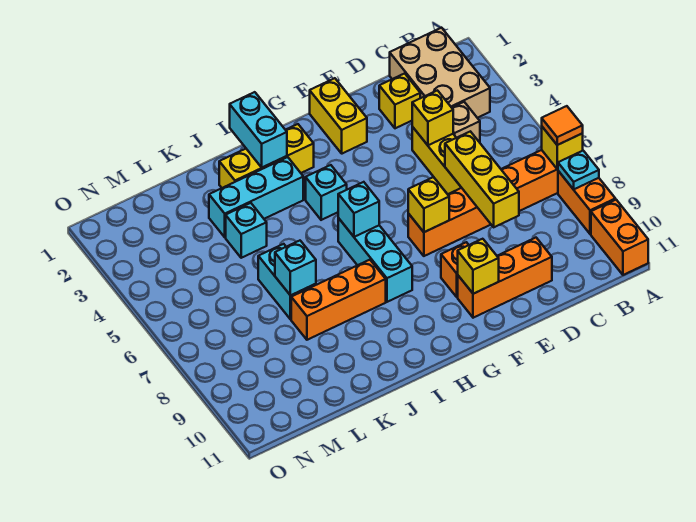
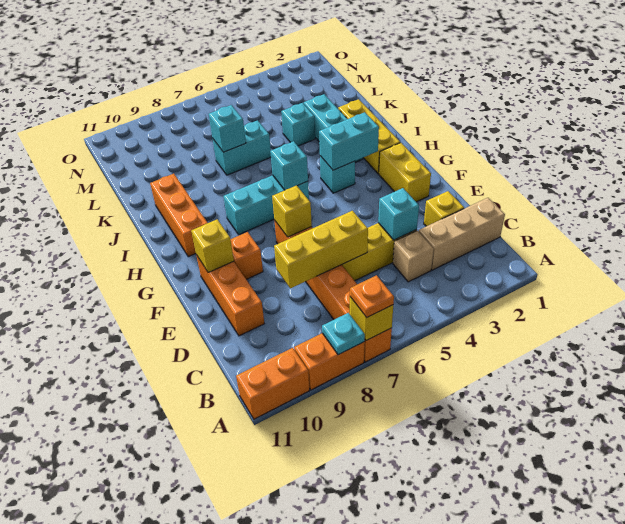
orange 1x1 tile [542,106,583,145] -> orange 1x1 plate [350,275,394,317]
tan 2x3 brick [390,28,490,118] -> tan 1x3 brick [419,198,505,270]
yellow 1x1 brick [412,90,453,145] -> cyan 1x1 brick [378,188,419,240]
yellow 1x2 brick [310,78,367,154] -> yellow 1x2 brick turned to [379,143,431,202]
cyan 1x2 brick [230,92,287,167] -> cyan 1x2 brick moved to [319,112,379,170]
orange 1x3 brick [291,260,386,340] -> orange 1x3 brick moved to [150,174,207,257]

